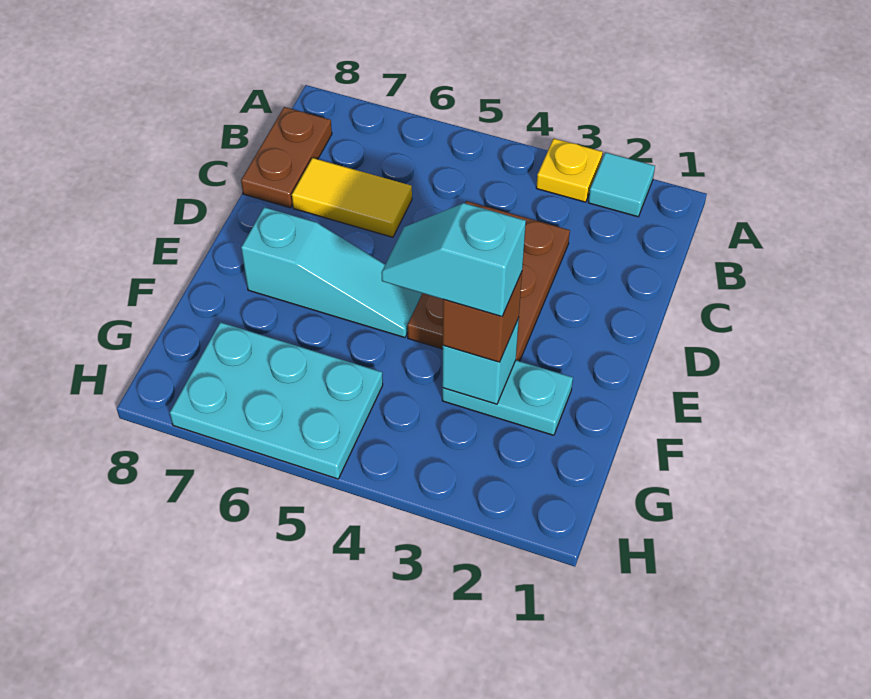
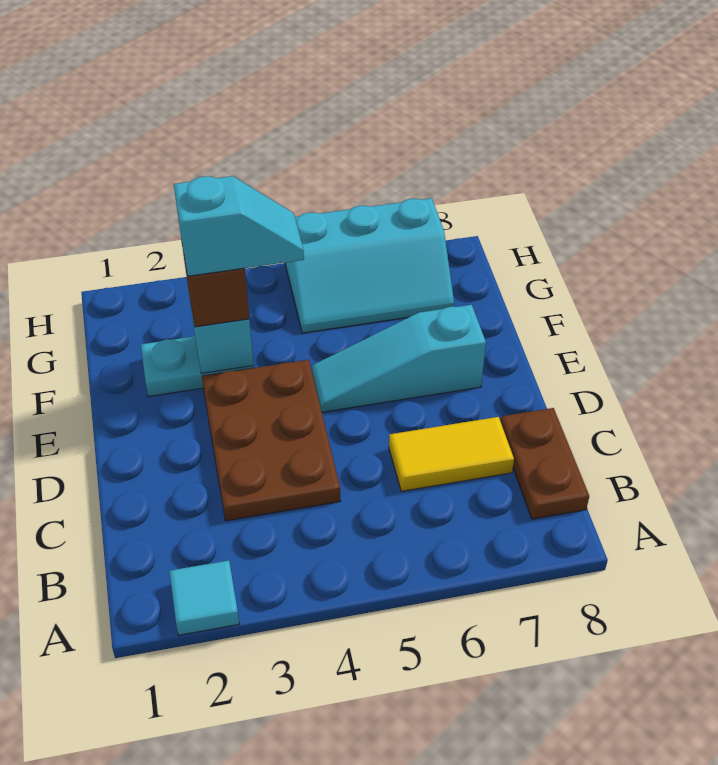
yellow 1x1 plate [536,139,603,202] -> none
cyan 2x3 plate [170,322,383,479] -> cyan 2x3 slope [285,198,454,333]

